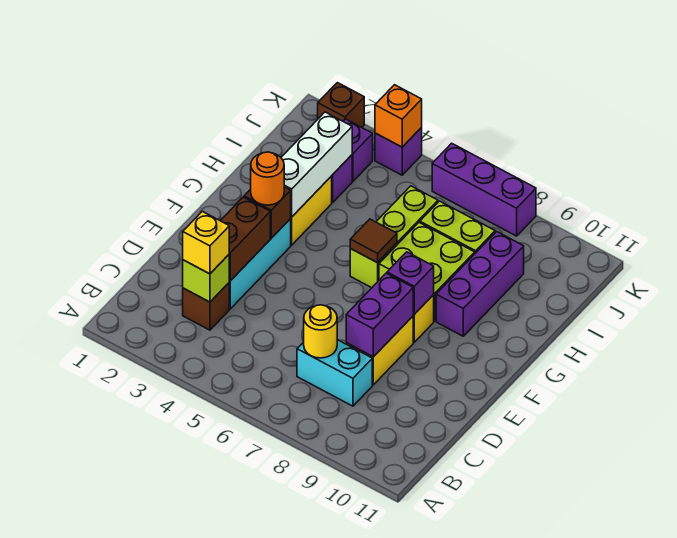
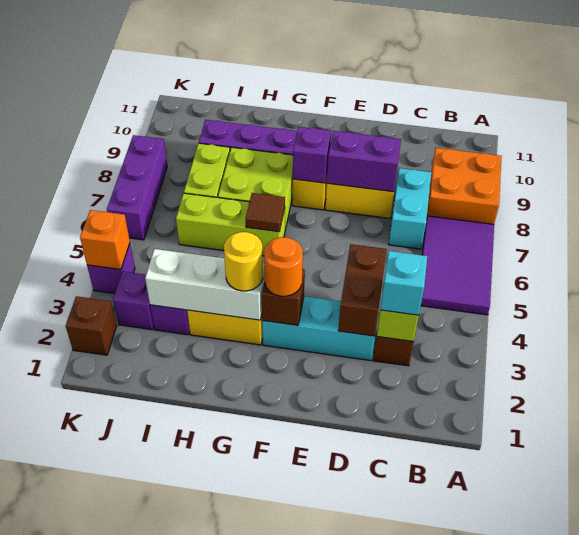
none -> purple 2x3 tile [421,216,494,315]
none -> orange 2x2 brick [427,148,502,224]
yellow 1x1 brick [183,211,229,274] -> cyan 1x1 brick [381,251,427,315]
yellow 1x1 round brick [304,305,337,358] -> yellow 1x1 round brick moved to [224,232,263,291]
brown 1x2 brick [220,197,270,281] -> brown 1x2 brick turned to [338,244,387,336]

